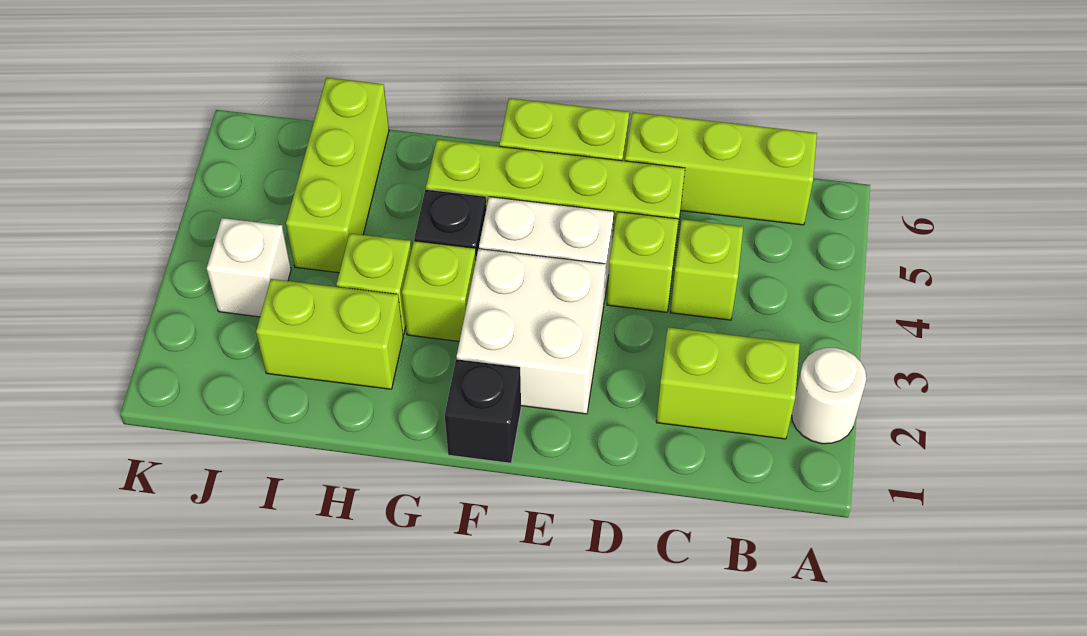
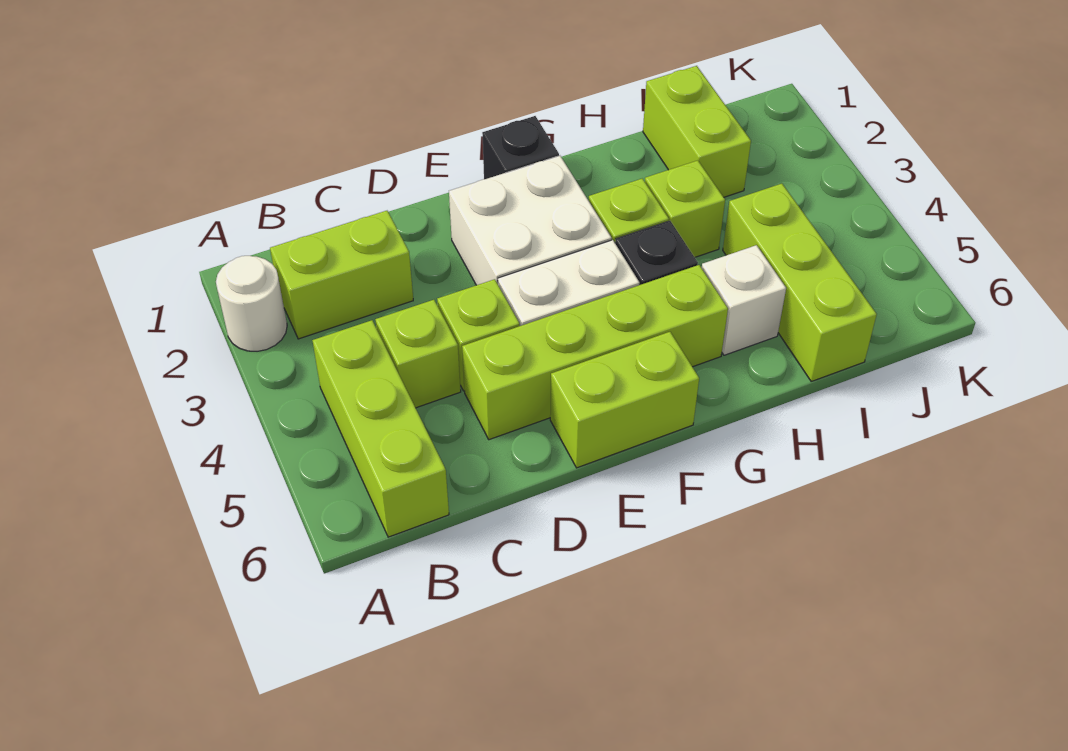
lime 1x3 brick [625,112,817,225] -> lime 1x3 brick turned to [312,320,449,537]
lime 1x2 brick [256,279,403,389] -> lime 1x2 brick turned to [643,66,751,197]
white 1x1 brick [207,218,291,317] -> white 1x1 brick moved to [702,245,786,355]

